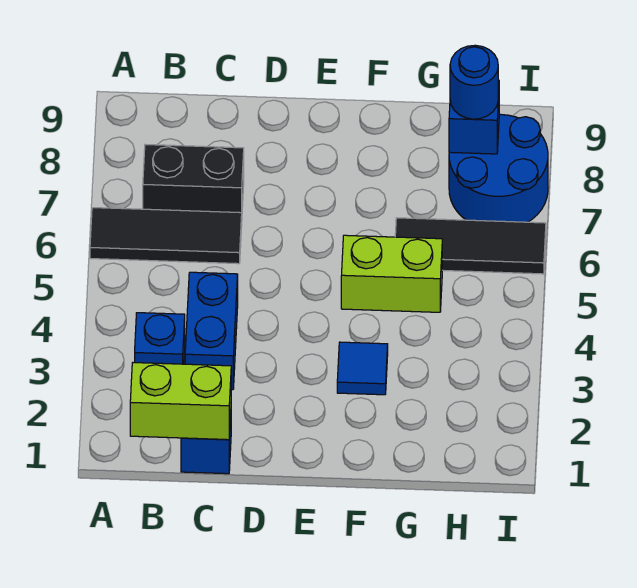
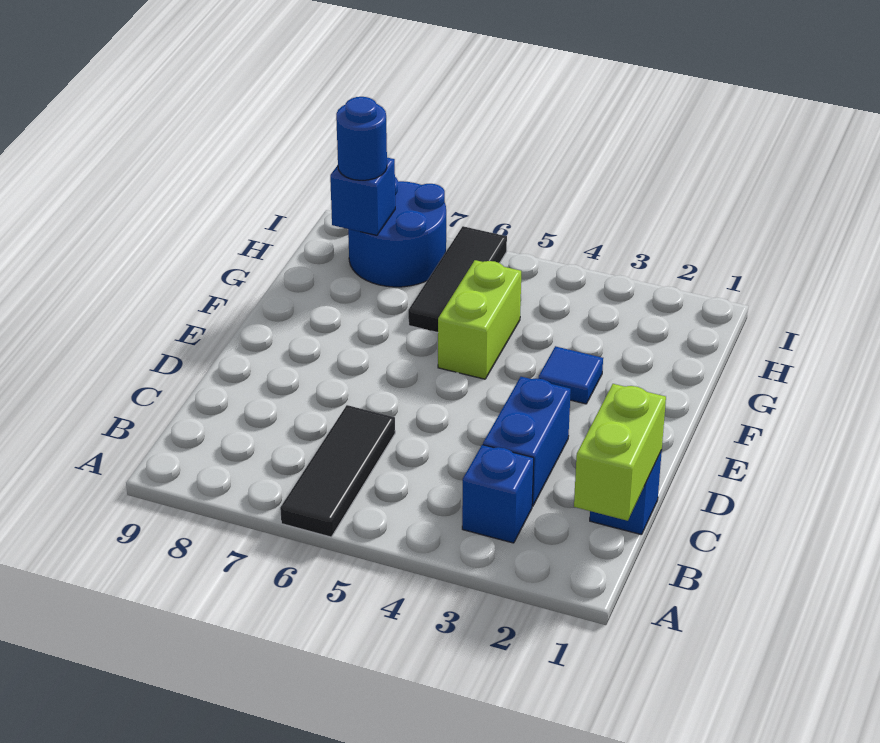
black 1x2 brick [143,145,244,213] -> none
blue 1x2 brick [185,272,238,390] -> blue 1x2 brick turned to [483,377,571,506]

